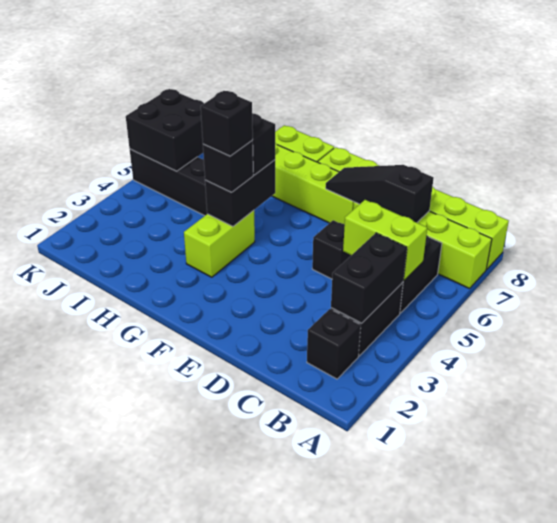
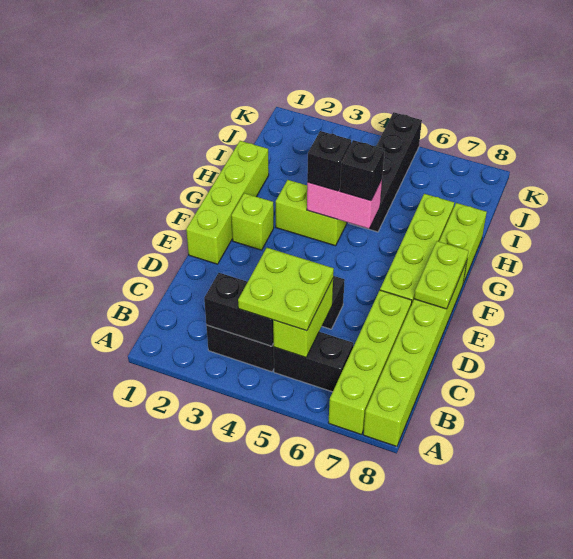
black 1x1 brick [307,309,361,379] -> none
none -> lime 2x2 plate [238,248,334,331]
black 1x3 slope [326,165,434,223] -> none
none -> lime 1x4 brick [186,141,269,264]
none -> lime 1x2 plate [414,241,468,309]
none -> lime 1x1 brick [231,193,274,250]
black 1x2 brick [205,160,275,226] -> pink 1x2 brick [307,180,382,229]
black 1x1 brick [201,91,253,156] -> none
black 2x2 brick [126,89,204,171] -> none

